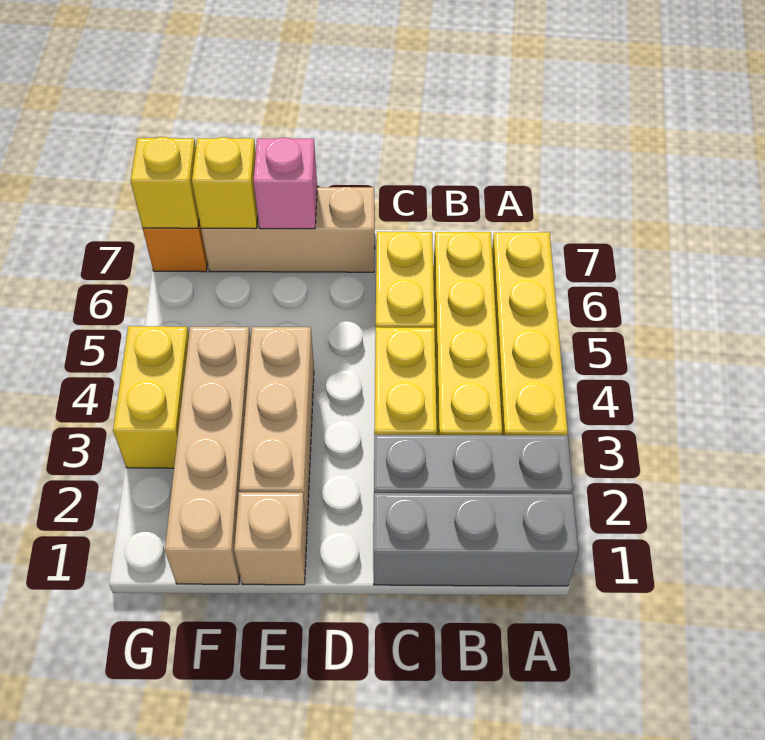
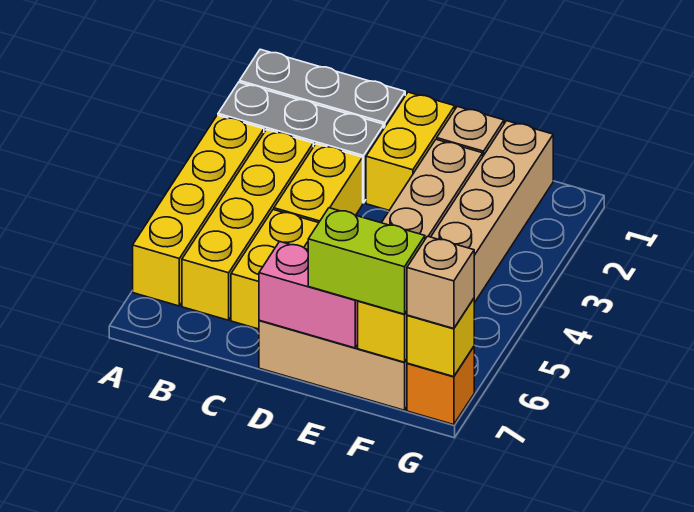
pink 1x1 brick [253,138,317,229] -> pink 1x2 brick [259,241,358,348]
none -> lime 1x2 brick [308,208,425,314]
yellow 1x2 brick [113,326,189,468] -> yellow 1x2 brick moved to [366,92,455,210]
none -> tan 1x1 brick [407,236,474,329]

